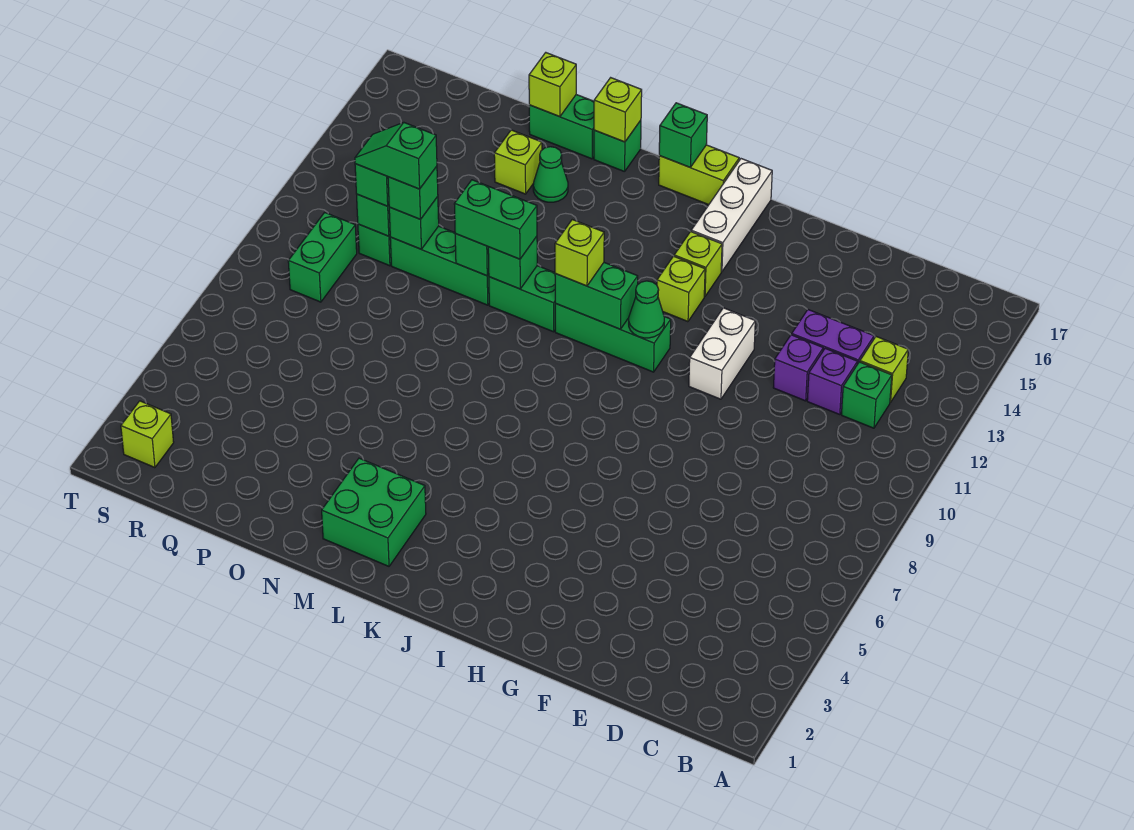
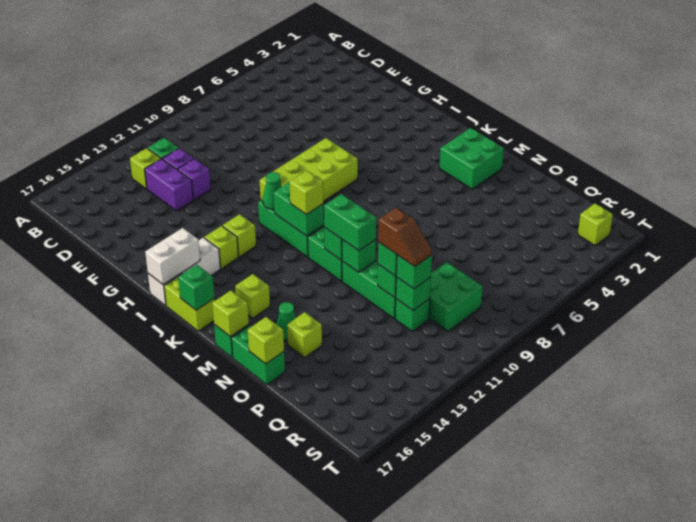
white 1x2 brick [689,308,755,399] -> white 1x2 brick moved to [145,228,200,285]
none -> lime 2x4 brick [260,138,358,202]
none -> lime 1x1 brick [235,274,270,318]
green 1x2 slope [355,123,437,189] -> brown 1x2 slope [378,208,432,267]
green 1x2 brick [288,212,357,302] -> green 2x2 brick [429,262,483,331]

